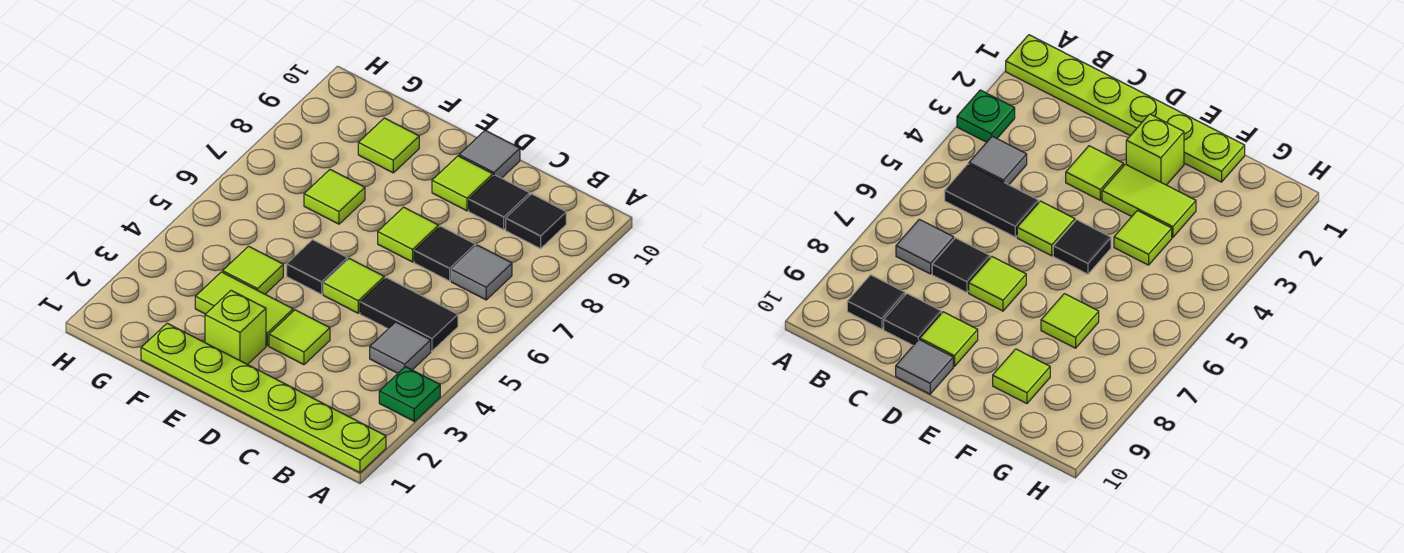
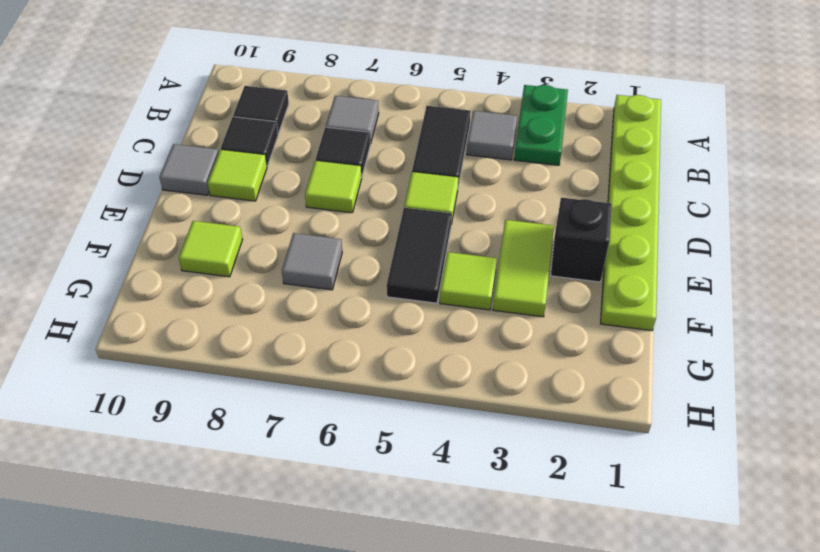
green 1x1 plate [379,367,440,421] -> green 1x2 plate [514,85,568,165]
lime 1x1 tile [269,310,330,365] -> none
lime 1x1 brick [205,290,266,365] -> black 1x1 brick [551,198,612,282]
black 1x1 tile [287,240,347,294] -> black 1x2 tile [387,208,452,303]
lime 1x1 tile [304,170,365,224] -> grey 1x1 tile [282,233,342,290]

